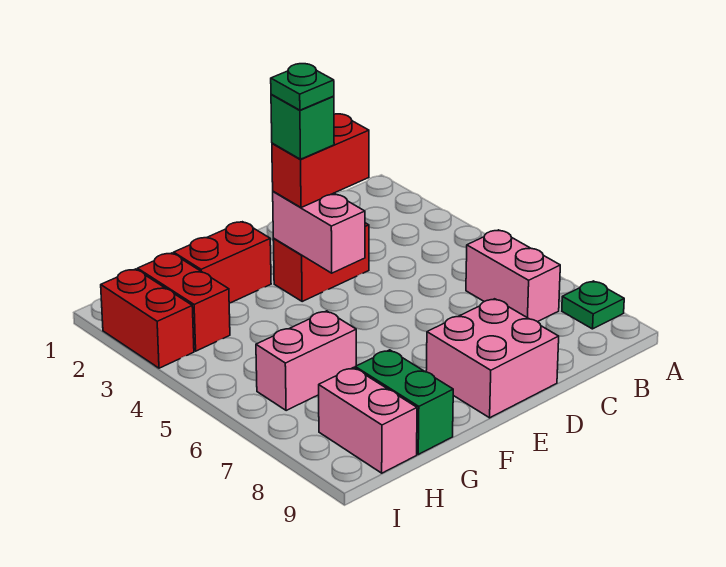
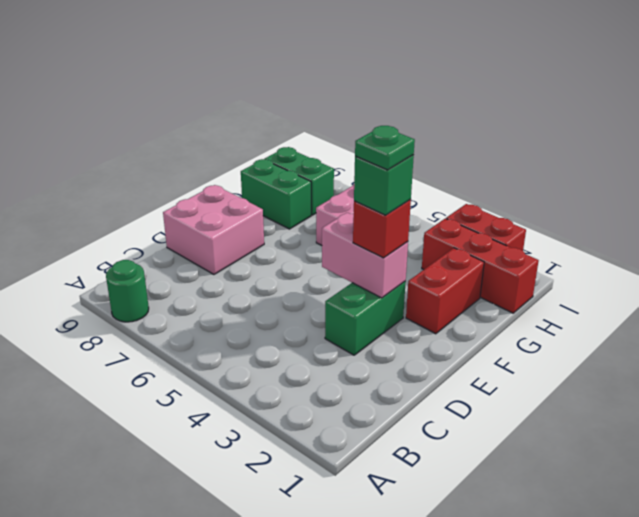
green 1x1 plate [562,281,624,329] -> green 1x1 round brick [106,260,149,322]
pink 1x2 brick [466,230,560,322] -> none
red 1x2 brick [273,223,369,301] -> green 1x2 brick [325,281,406,355]
red 1x2 brick [272,114,369,208] -> red 1x1 brick [353,199,411,258]
red 1x2 brick [137,253,230,351] -> red 1x3 brick [422,218,539,313]
pink 1x2 brick [319,368,417,473] -> green 1x2 brick [265,147,334,215]

